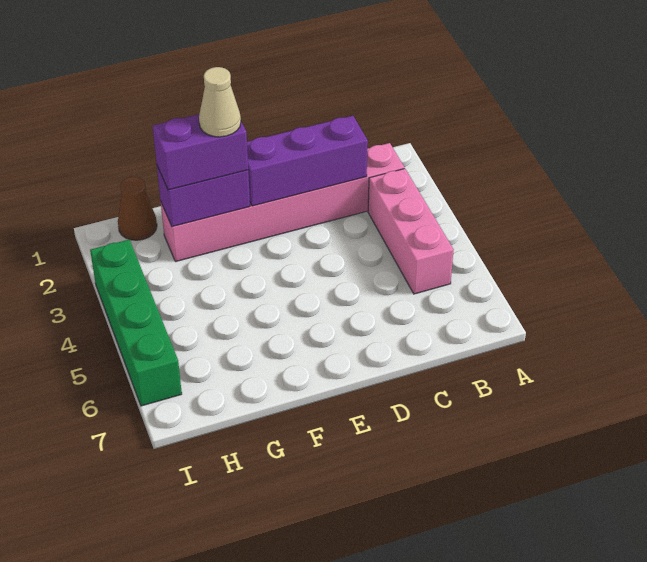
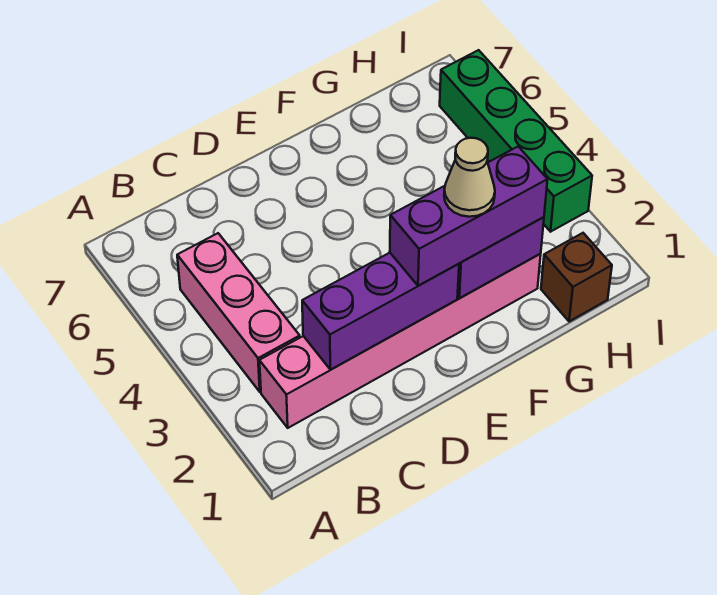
purple 1x2 brick [153,114,248,190] -> purple 1x3 brick [390,147,548,286]
brown 1x1 cone [118,177,157,240] -> brown 1x1 brick [541,233,612,322]

